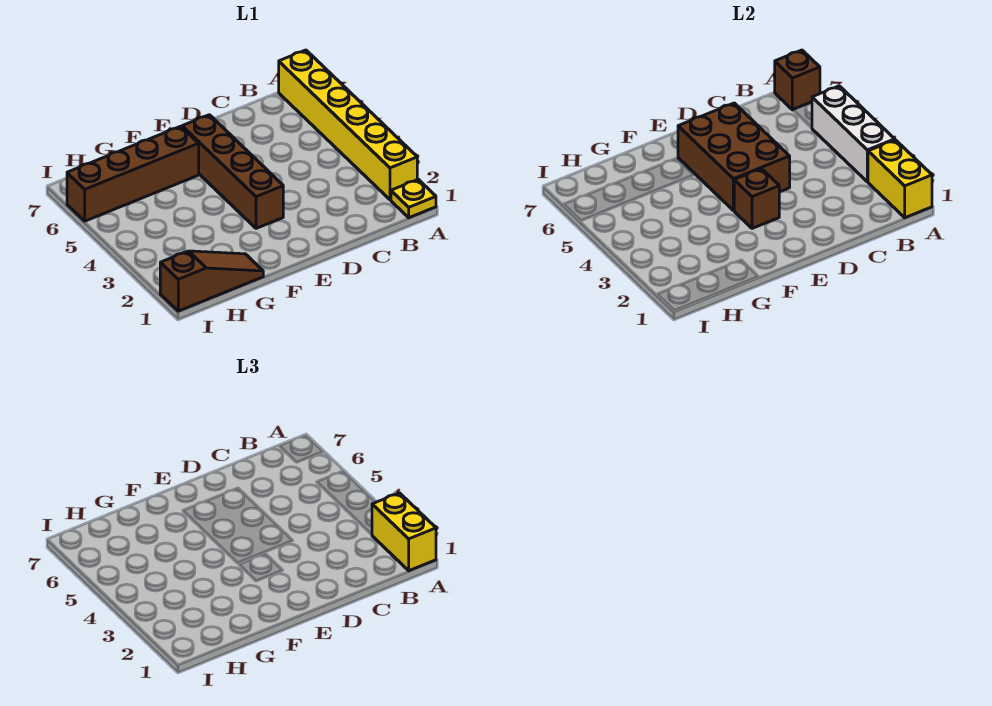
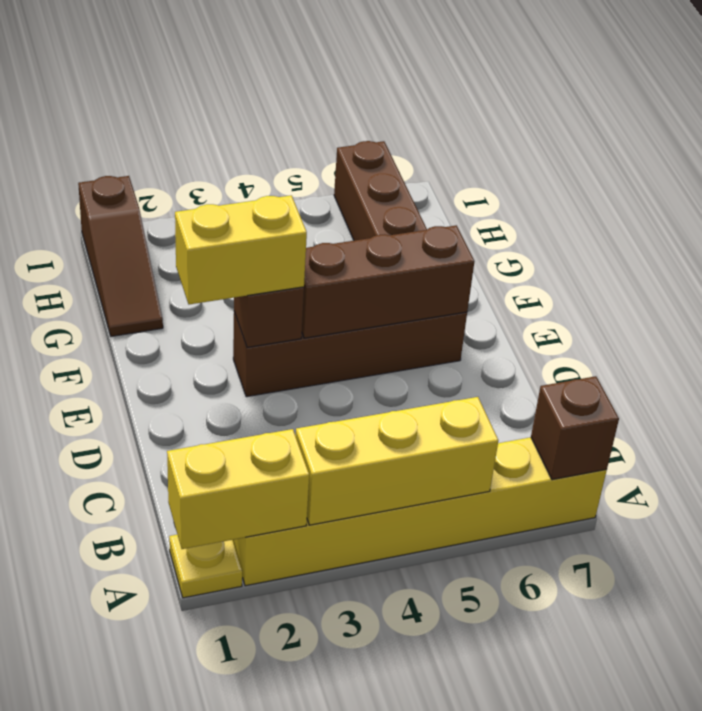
yellow 1x2 brick [372,493,436,571] -> yellow 1x2 brick moved to [175,195,307,304]
white 1x3 brick [812,86,895,182] -> yellow 1x3 brick [296,397,498,525]
brown 2x3 brick [678,103,790,211] -> brown 1x3 brick [302,225,475,338]

